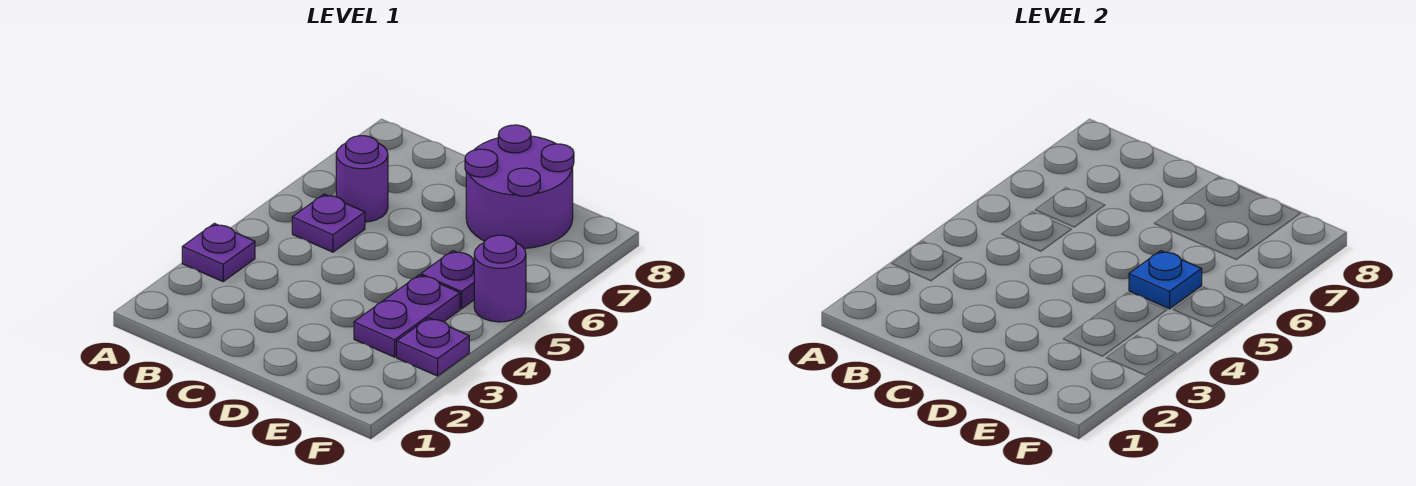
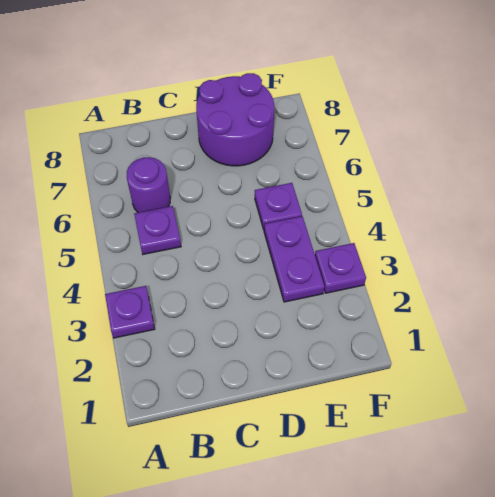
blue 1x1 plate [1129,251,1202,309] -> none
purple 1x1 round brick [474,235,526,322] -> none

